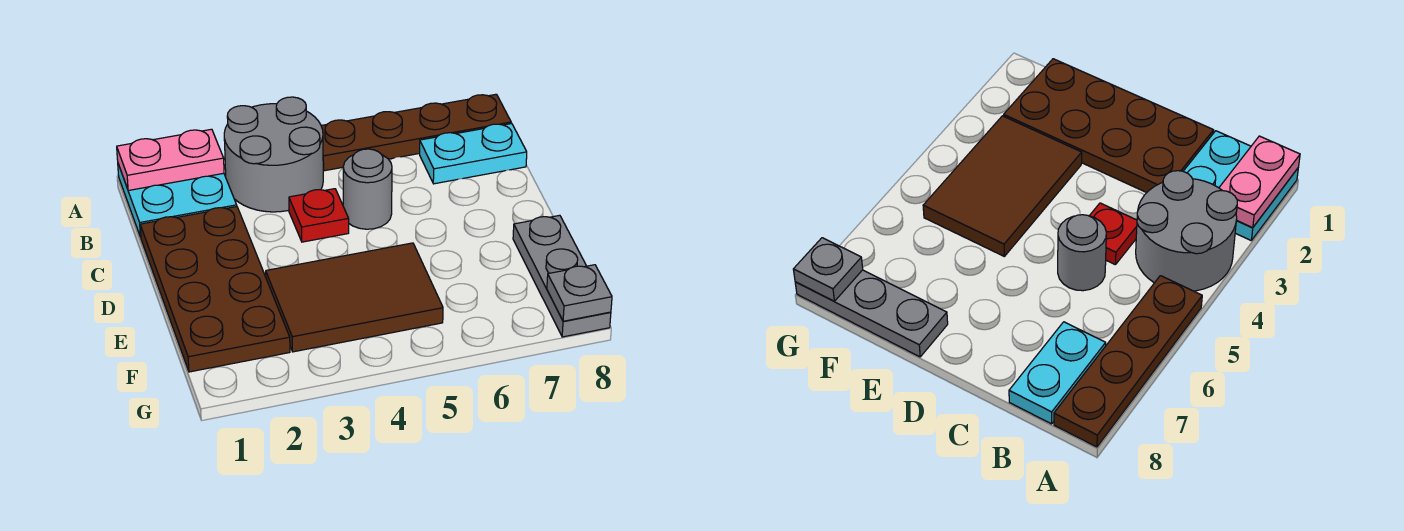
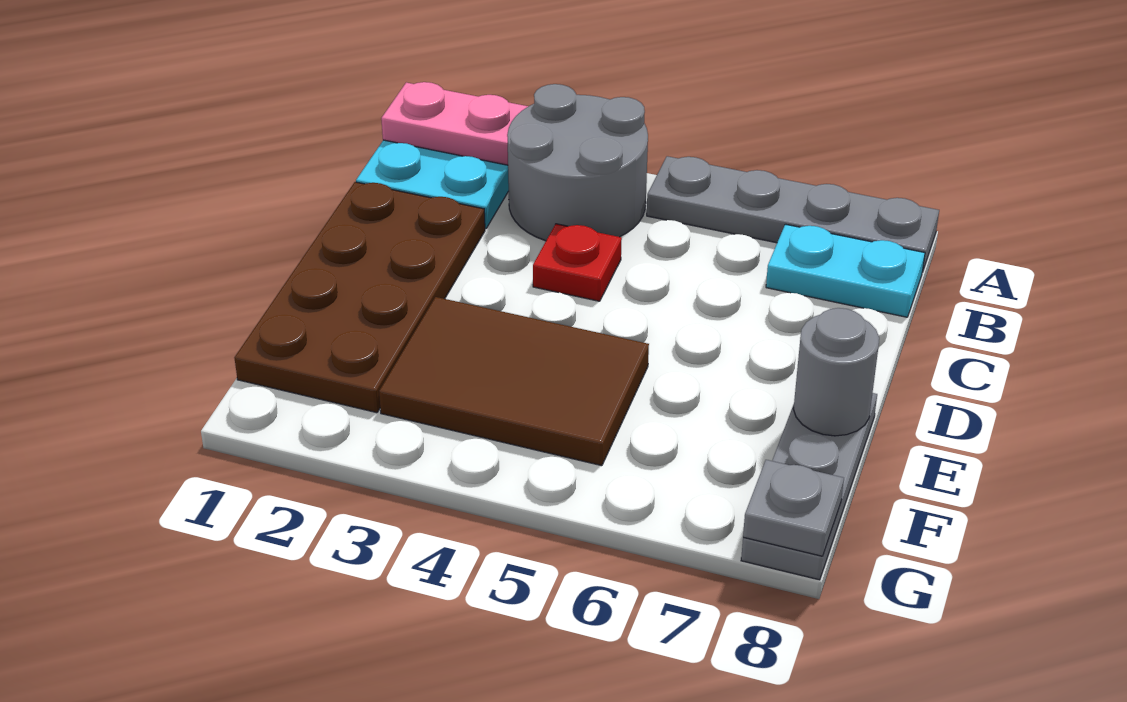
brown 1x4 plate [321,94,511,171] -> grey 1x4 plate [647,156,939,272]
grey 1x1 round brick [343,149,392,229] -> grey 1x1 round brick moved to [794,308,879,436]

